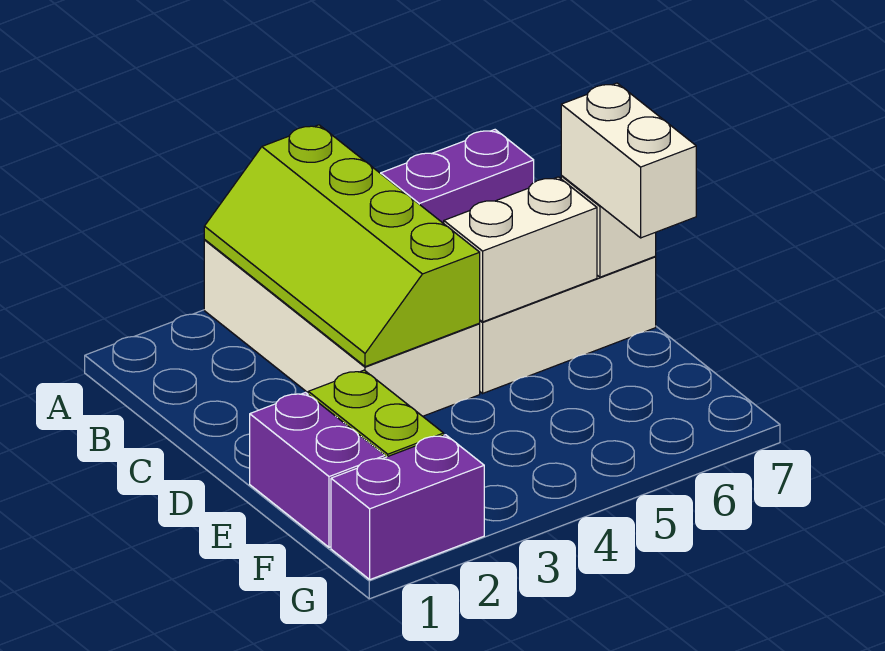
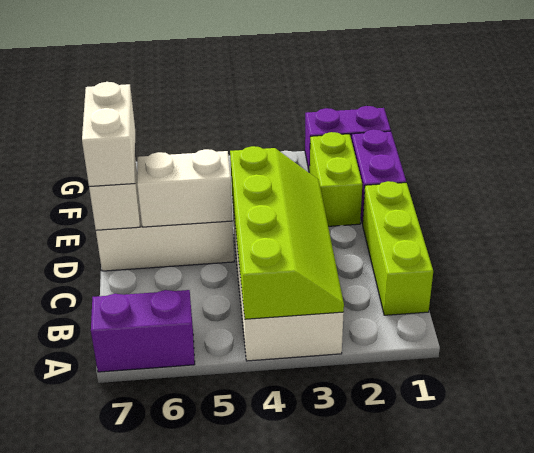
none -> lime 1x3 brick [363,181,433,315]

